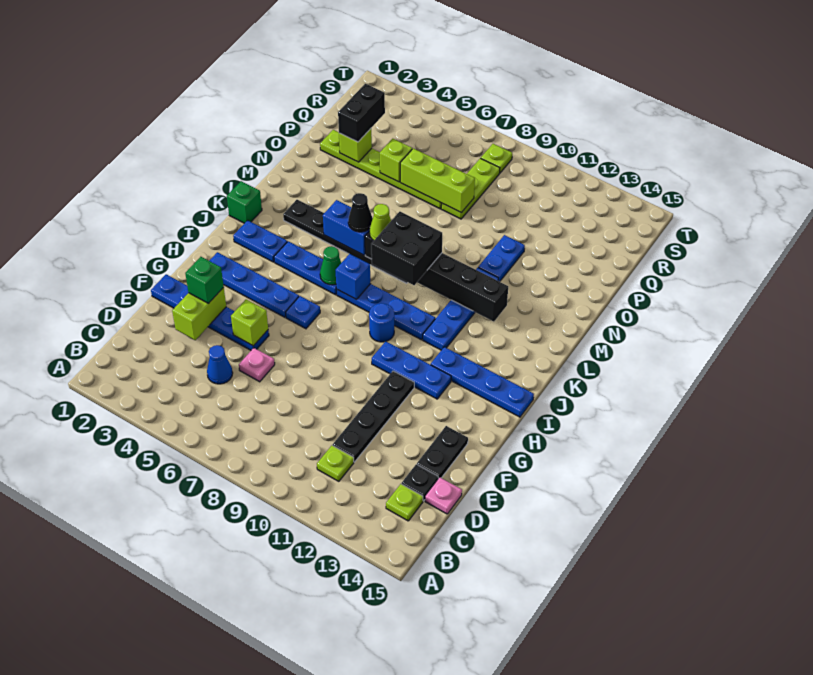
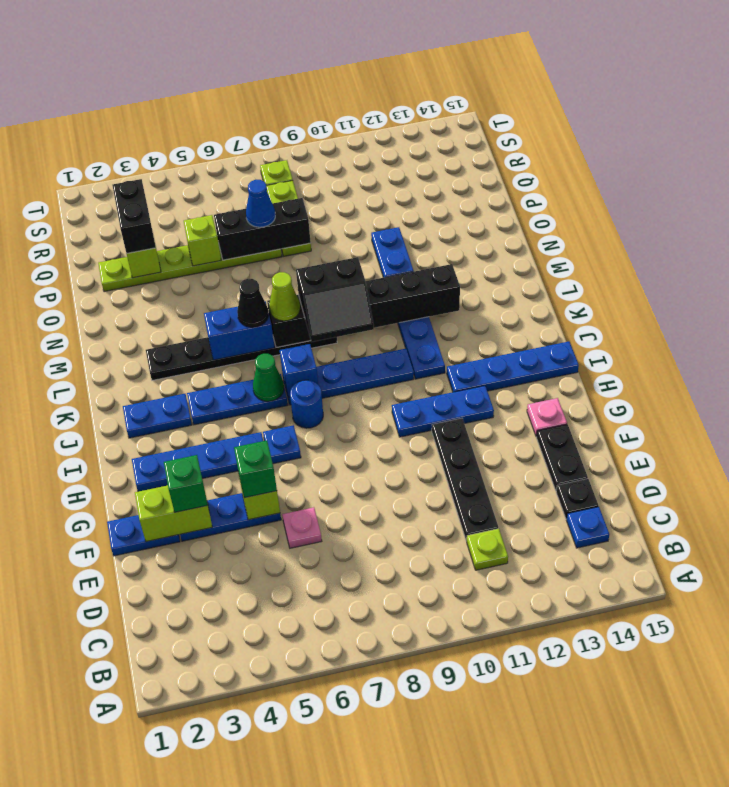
lime 1x1 plate [386,484,423,521] -> blue 1x1 plate [567,507,609,548]
blue 1x1 cone [207,345,233,384] -> blue 1x1 cone moved to [246,180,275,227]
pink 1x1 plate [425,477,462,514] -> pink 1x1 plate moved to [527,398,567,437]
lime 1x2 brick [172,288,226,340] -> lime 1x2 brick turned to [135,485,212,542]
blue 1x1 round brick [369,303,394,342] -> blue 1x1 round brick moved to [290,380,323,428]
green 1x1 brick [227,181,262,223] -> green 1x1 brick moved to [234,440,277,498]
black 2x2 brick [371,212,442,285] -> black 2x2 slope [296,257,374,342]
lime 1x3 brick [400,148,475,213] -> black 1x3 brick [214,198,311,260]

